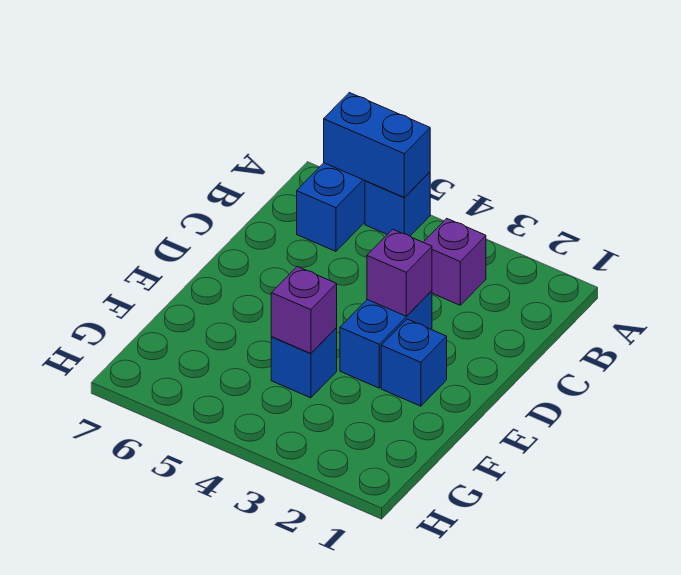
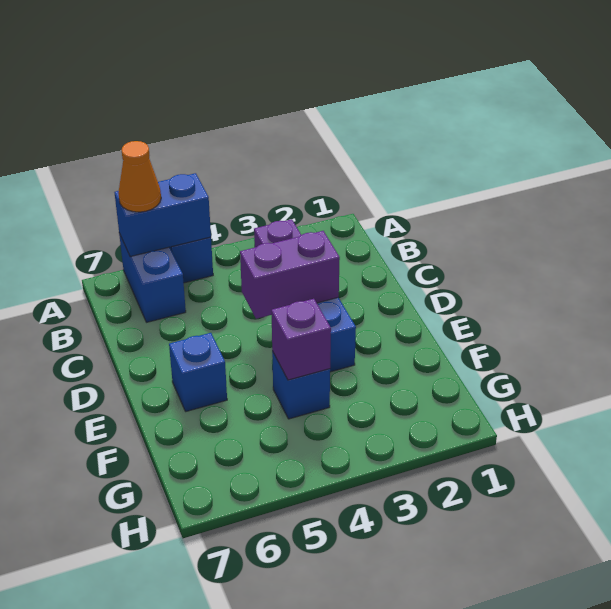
none -> orange 1x1 cone [118,141,161,212]
purple 1x1 brick [367,229,432,316] -> purple 1x2 brick [240,231,340,319]
blue 1x1 brick [381,319,447,406] -> blue 1x1 brick moved to [169,333,227,411]

